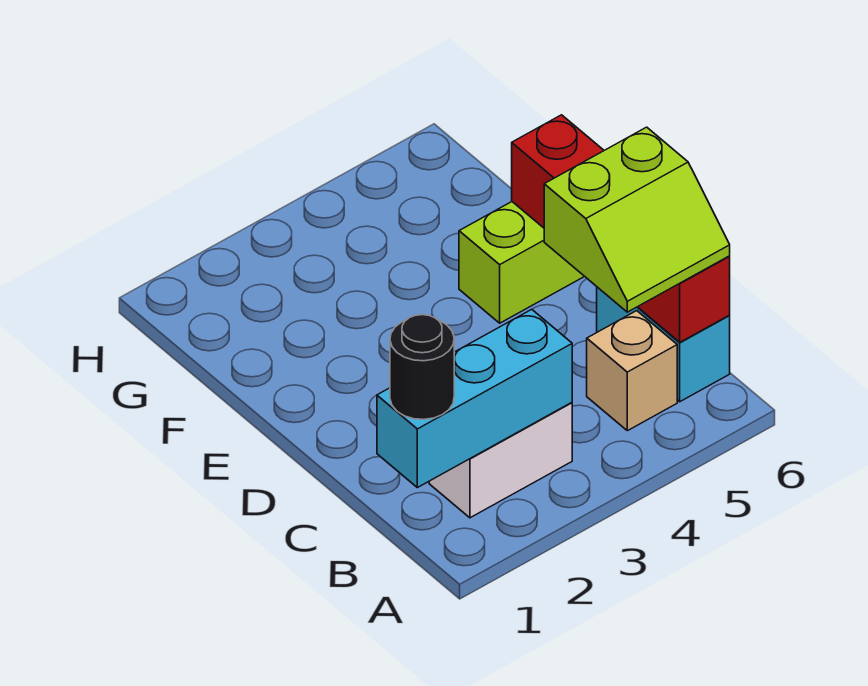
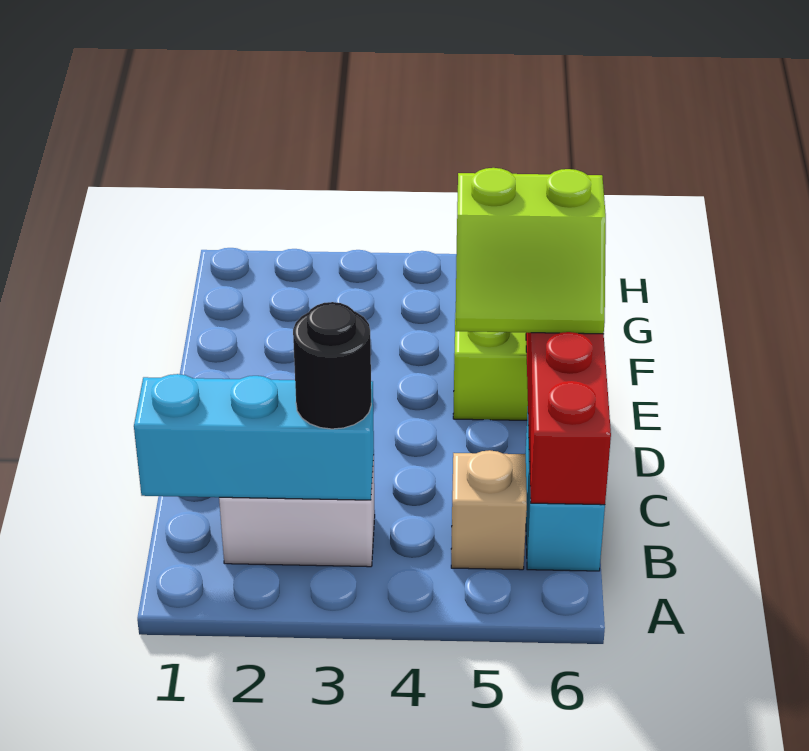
black 1x1 round brick [390,315,454,420] -> black 1x1 round brick moved to [293,302,371,429]
lime 2x2 slope [544,127,730,312] -> lime 2x2 slope moved to [455,168,606,334]

